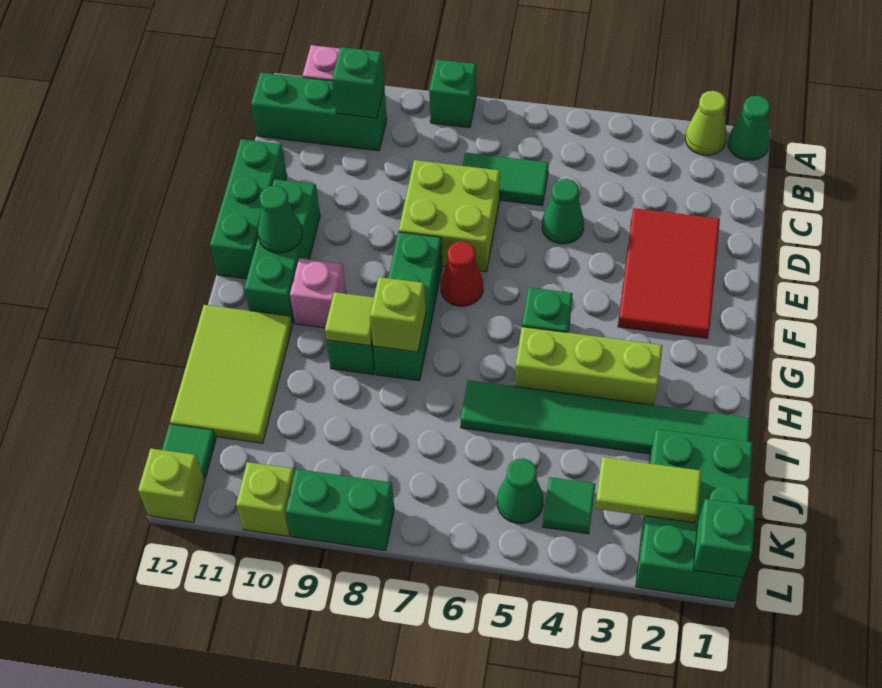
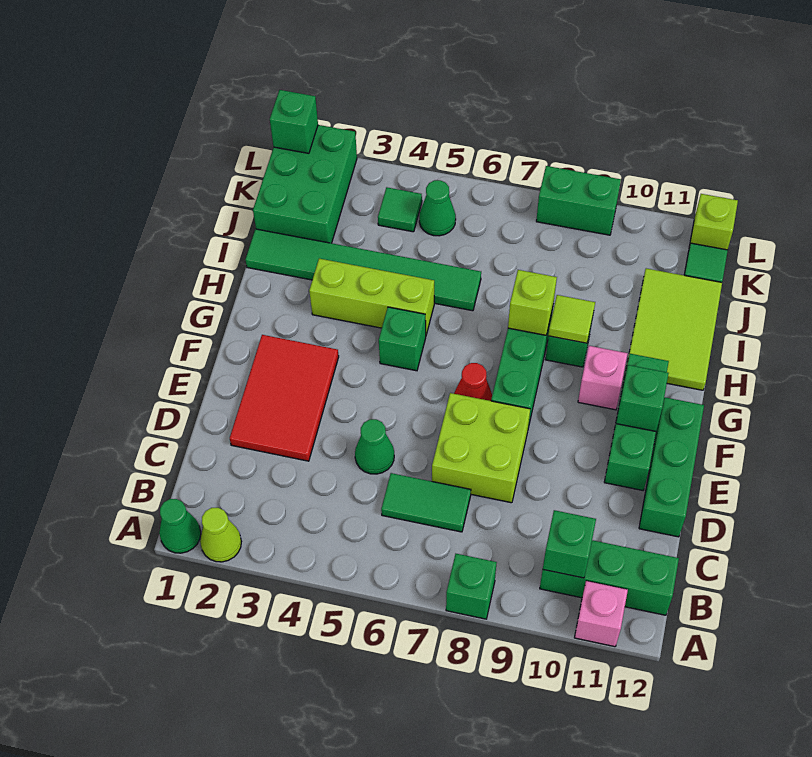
green 1x1 cone [258,186,302,253] -> green 1x1 brick [616,365,669,431]
lime 1x2 tile [595,457,701,523] -> none
lime 1x1 brick [236,462,294,536] -> none

